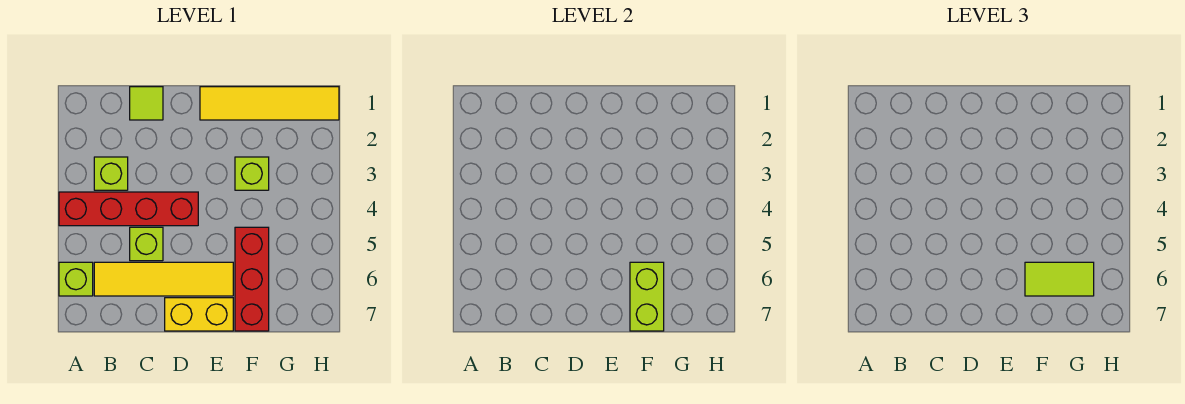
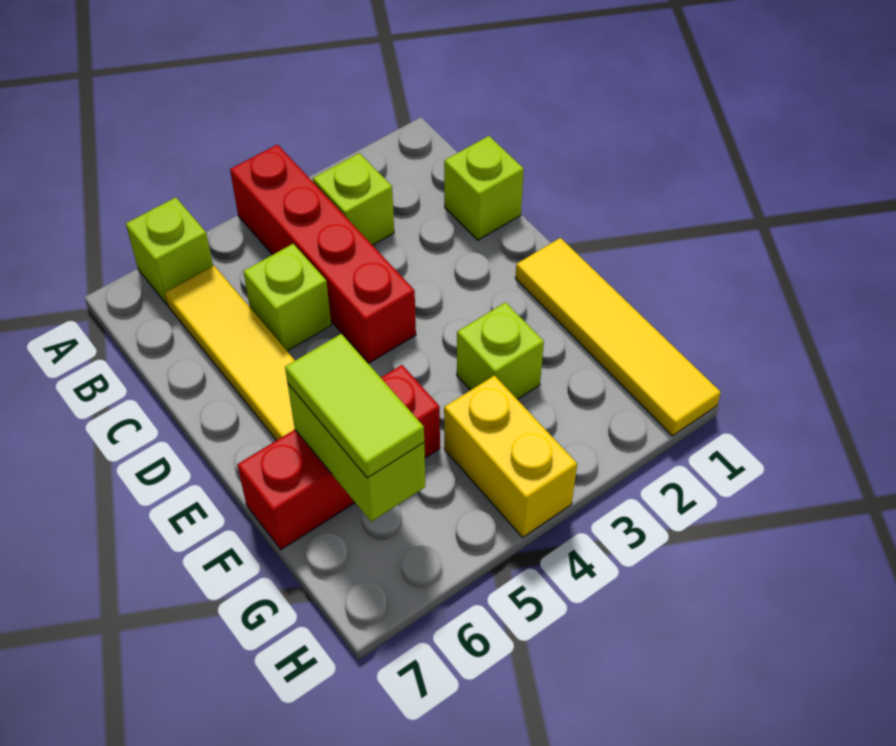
lime 1x1 tile [130,87,163,120] -> lime 1x1 brick [444,136,524,240]
yellow 1x2 brick [165,298,233,331] -> yellow 1x2 brick moved to [444,376,577,537]
lime 1x2 brick [630,262,664,331] -> lime 1x2 brick turned to [288,384,425,522]

